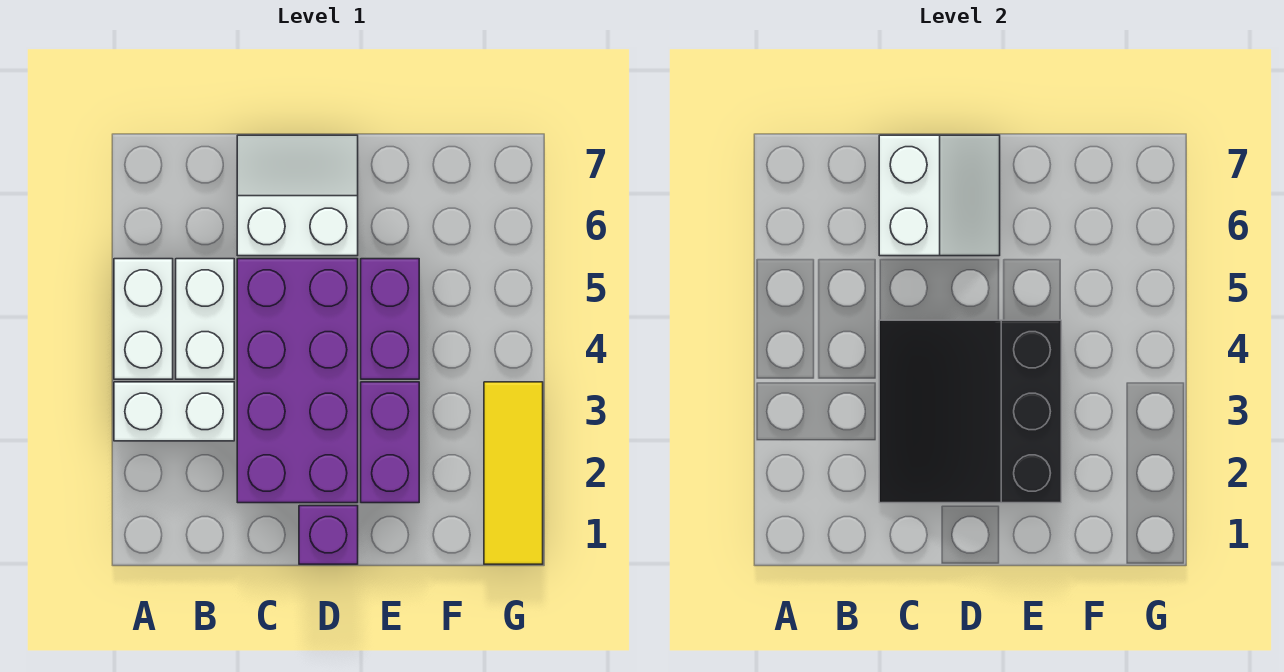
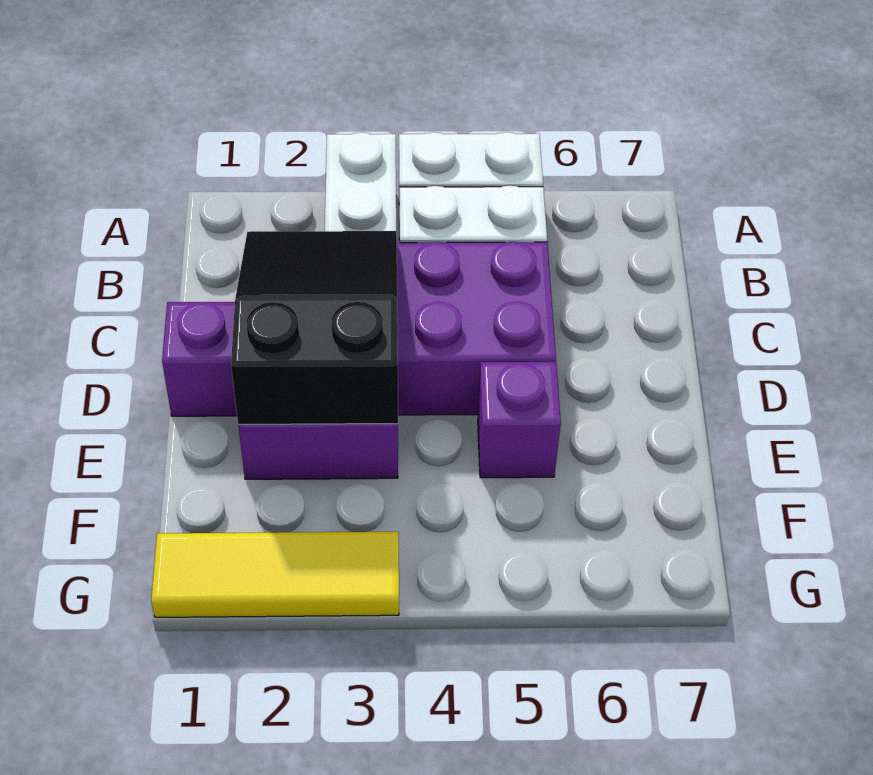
black 3x3 slope [879,320,1061,503] -> black 2x3 slope [231,231,398,424]
white 2x2 slope [237,135,358,256] -> none
white 2x2 slope [879,135,1000,256] -> none
purple 1x2 brick [361,259,419,379] -> purple 1x1 brick [478,362,561,478]

